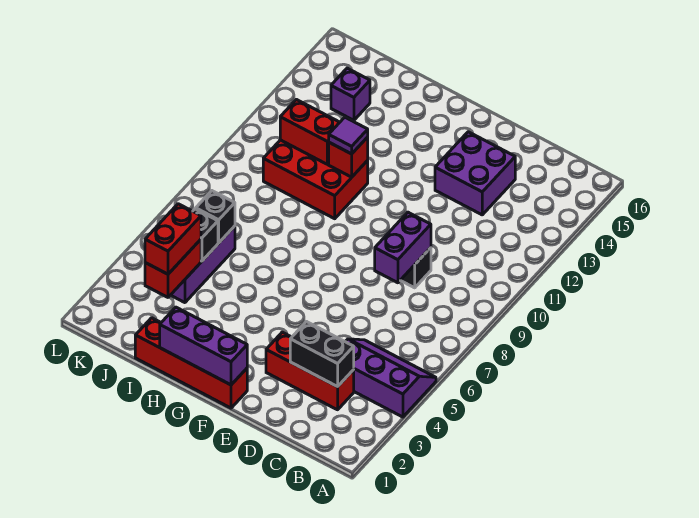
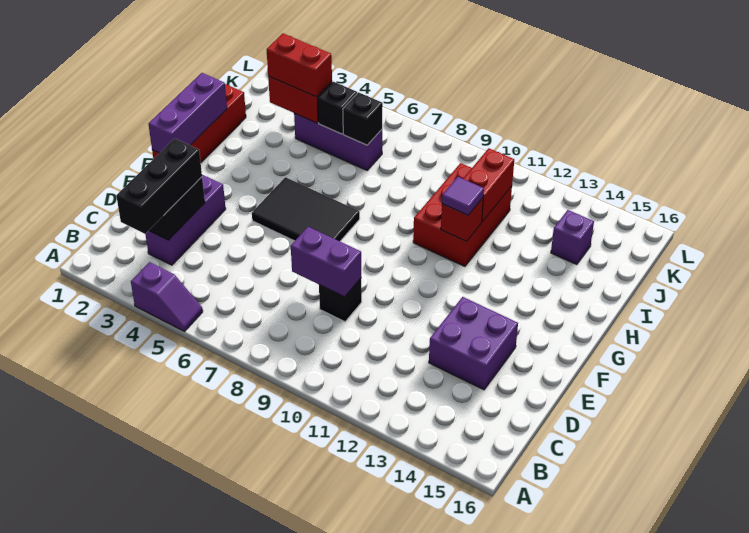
purple 2x3 slope [345,339,436,417] -> purple 1x2 slope [131,262,203,331]
none -> black 1x3 brick [116,139,202,234]
red 1x3 brick [266,332,354,410] -> purple 1x3 brick [145,175,226,265]
none -> black 2x3 tile [252,177,360,241]

